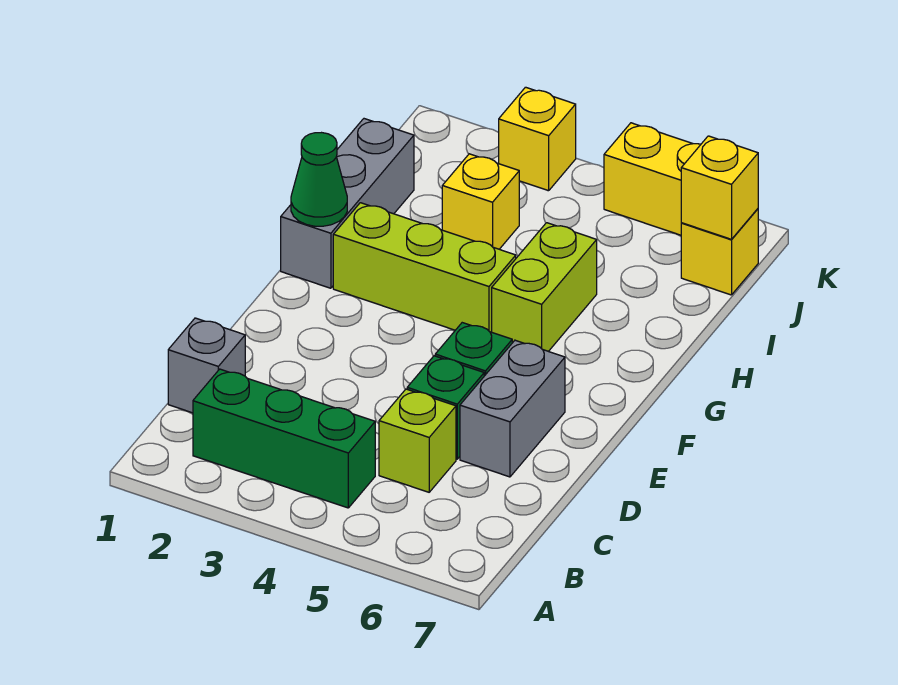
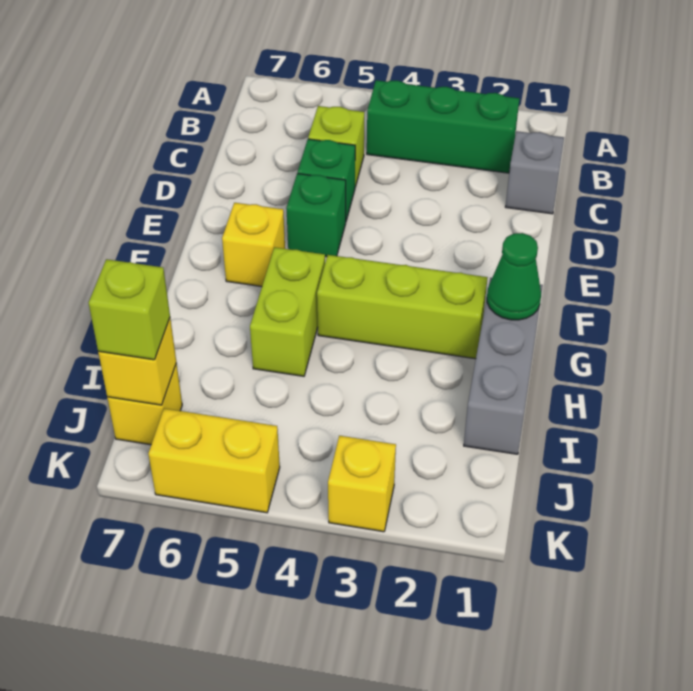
grey 1x2 brick [460,340,565,477] -> none
yellow 1x1 brick [442,154,519,249] -> yellow 1x1 brick moved to [222,203,285,287]
none -> lime 1x1 brick [89,259,170,360]

